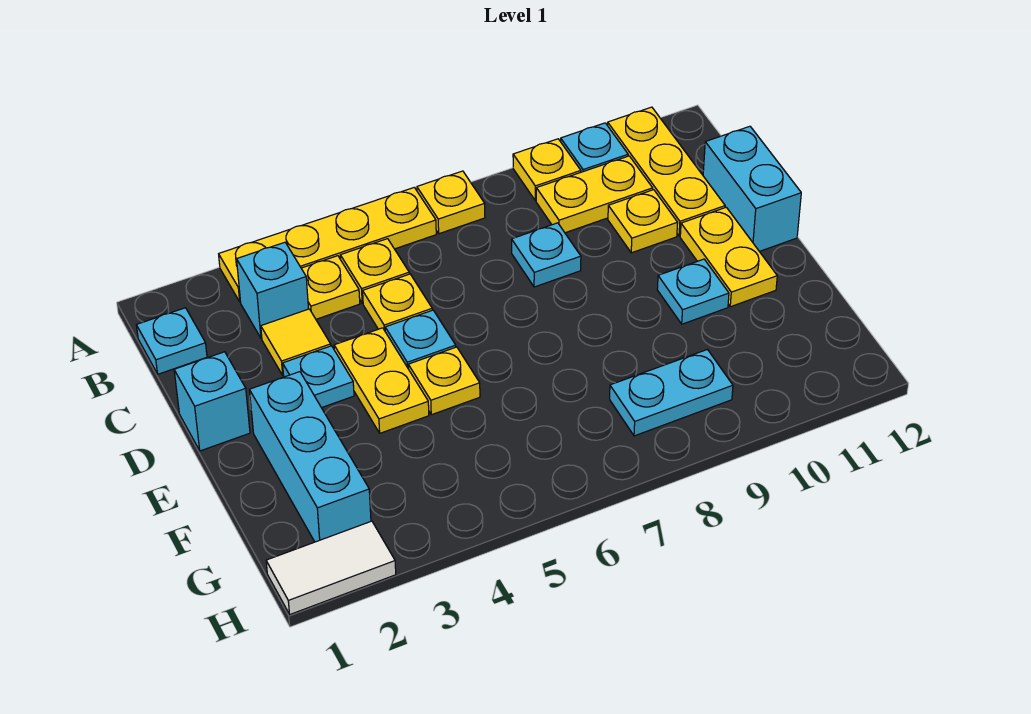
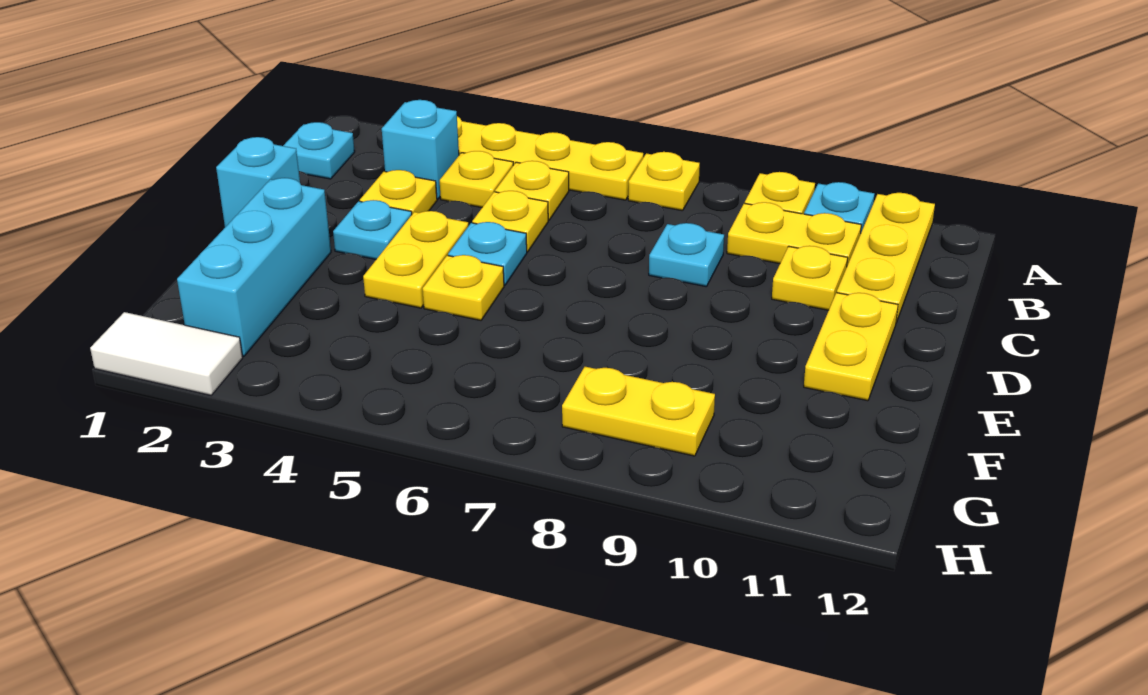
yellow 1x1 tile [261,309,331,375] -> yellow 1x1 plate [360,170,437,214]
cyan 1x2 brick [703,126,801,251] -> none
cyan 1x1 plate [657,259,729,324] -> none
cyan 1x2 plate [610,350,733,436] -> yellow 1x2 plate [562,367,715,456]

